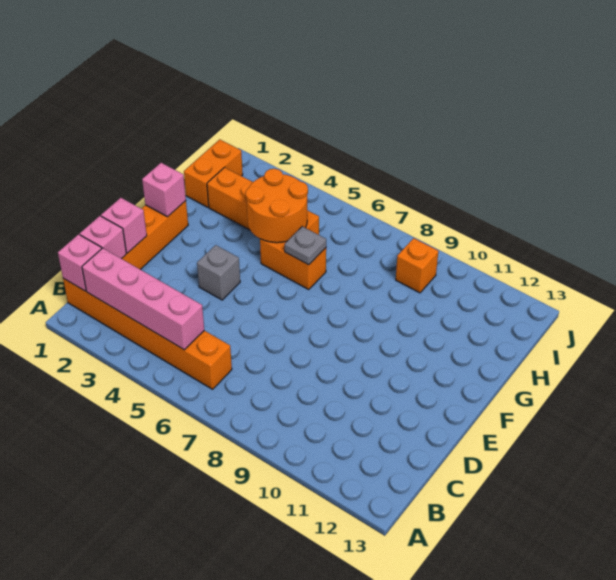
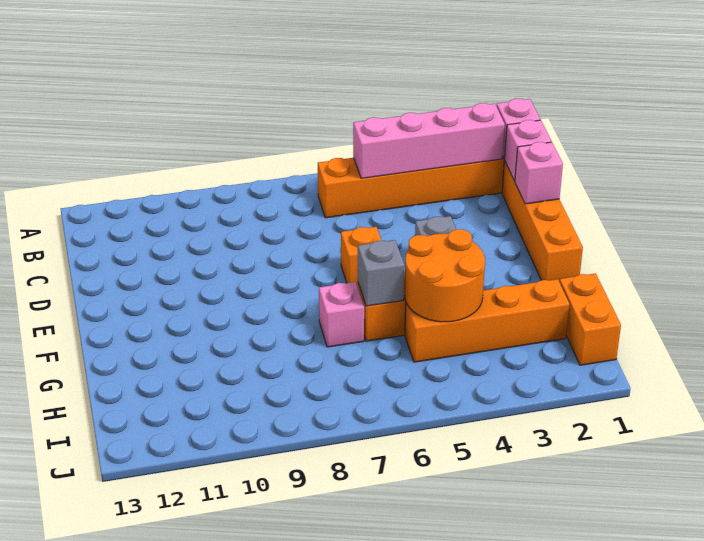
pink 1x1 brick [142,163,186,217] -> pink 1x1 brick moved to [319,282,364,347]
grey 1x1 plate [285,226,326,265] -> grey 1x1 brick [358,240,404,306]
orange 1x1 brick [396,238,438,293] -> orange 1x1 brick moved to [341,227,382,286]

